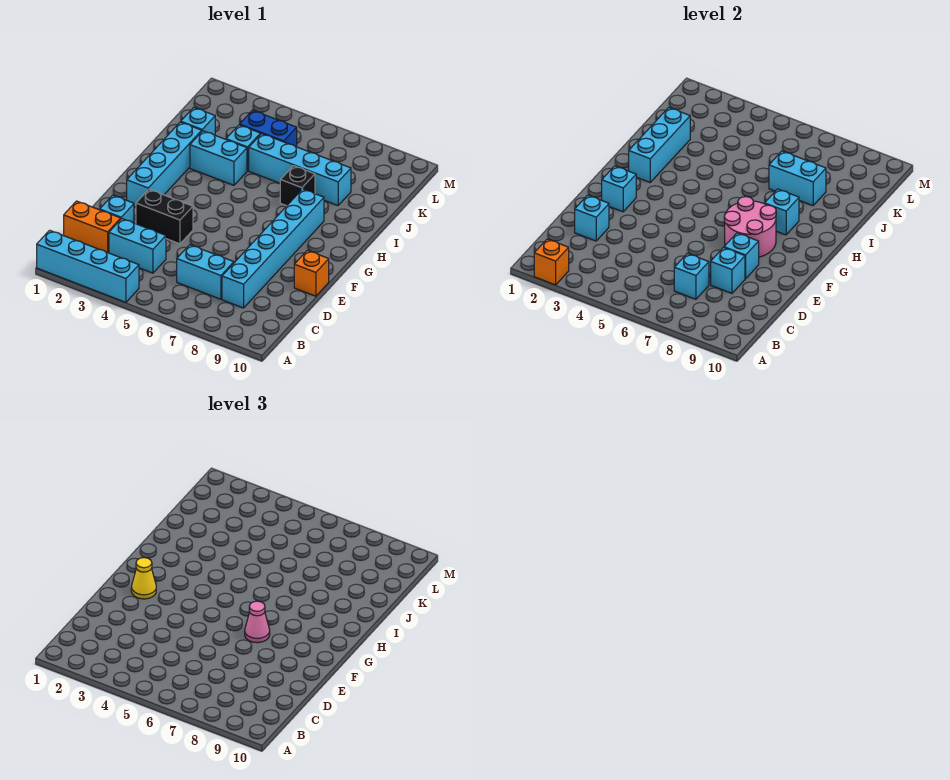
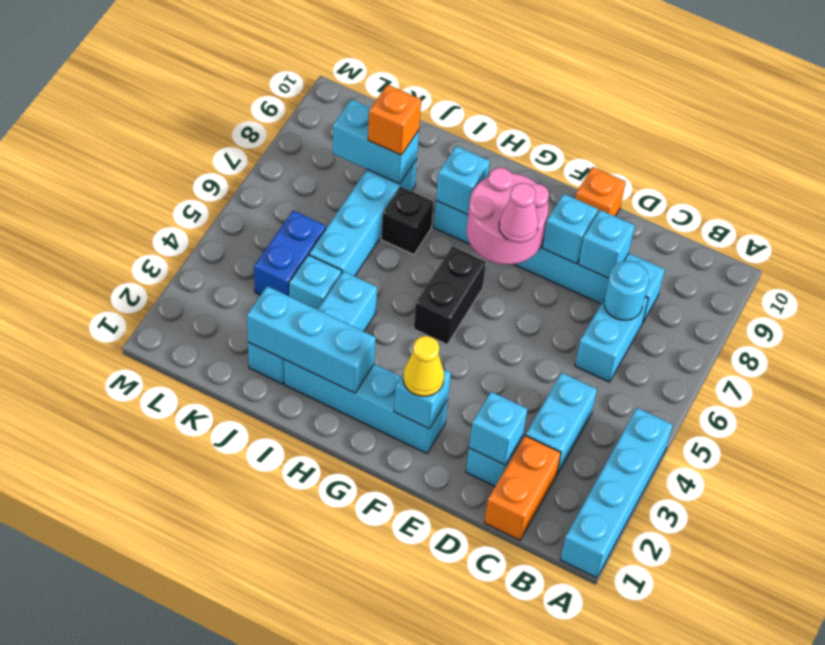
orange 1x1 brick [534,239,569,285] -> orange 1x1 brick moved to [368,85,421,155]
cyan 1x1 brick [674,253,709,299] -> cyan 1x1 round brick [604,261,649,320]
black 1x2 brick [136,189,193,244] -> black 1x2 brick moved to [414,246,486,344]
cyan 1x2 brick [769,151,826,206] -> cyan 1x2 brick turned to [333,99,419,184]

